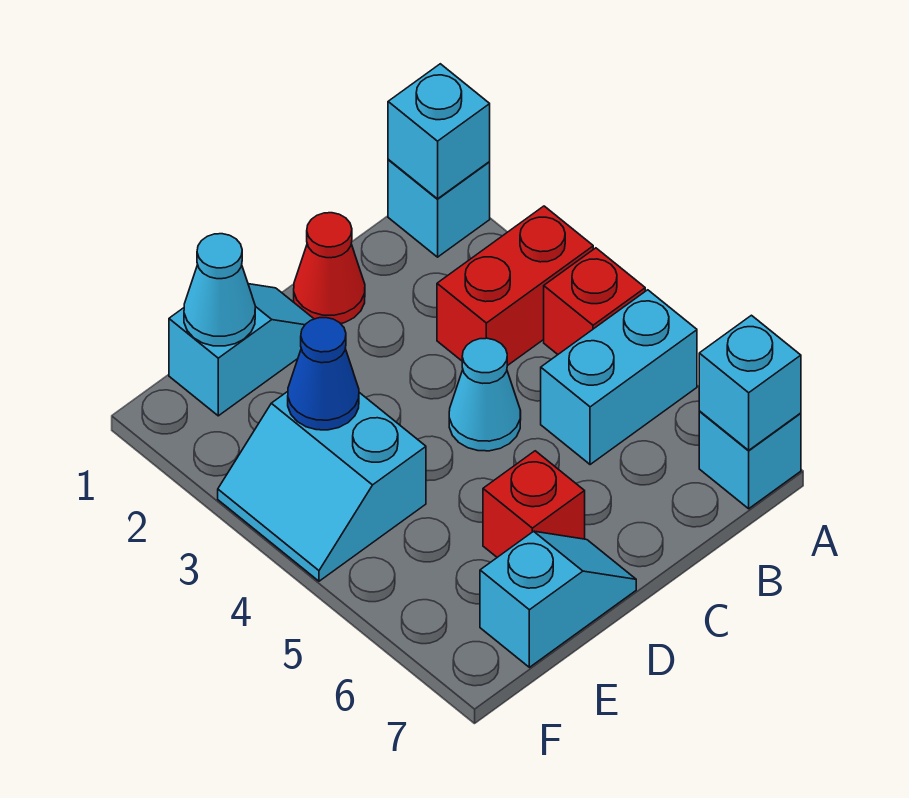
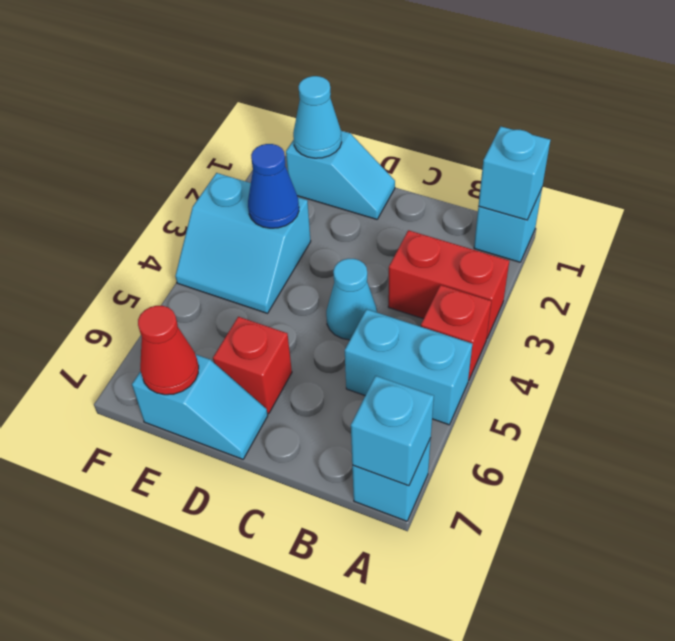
red 1x1 cone [294,213,365,324] -> red 1x1 cone moved to [138,306,199,395]
cyan 2x2 slope [218,392,426,581] -> cyan 2x2 slope turned to [175,173,311,313]

